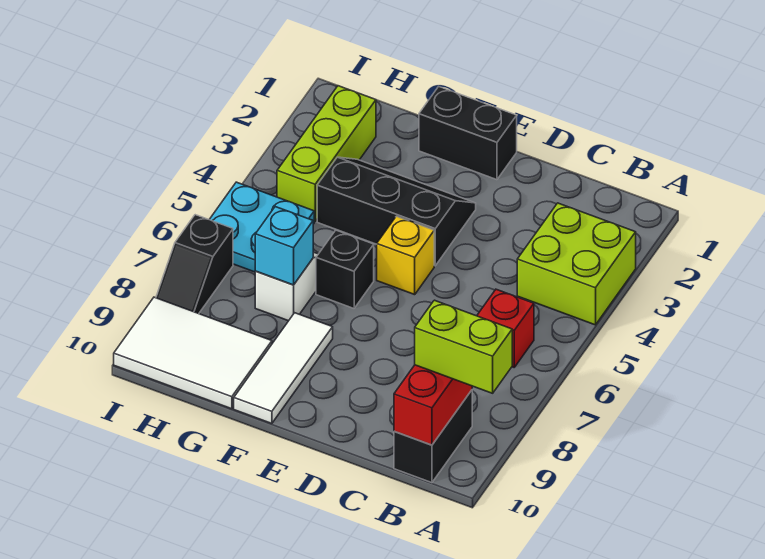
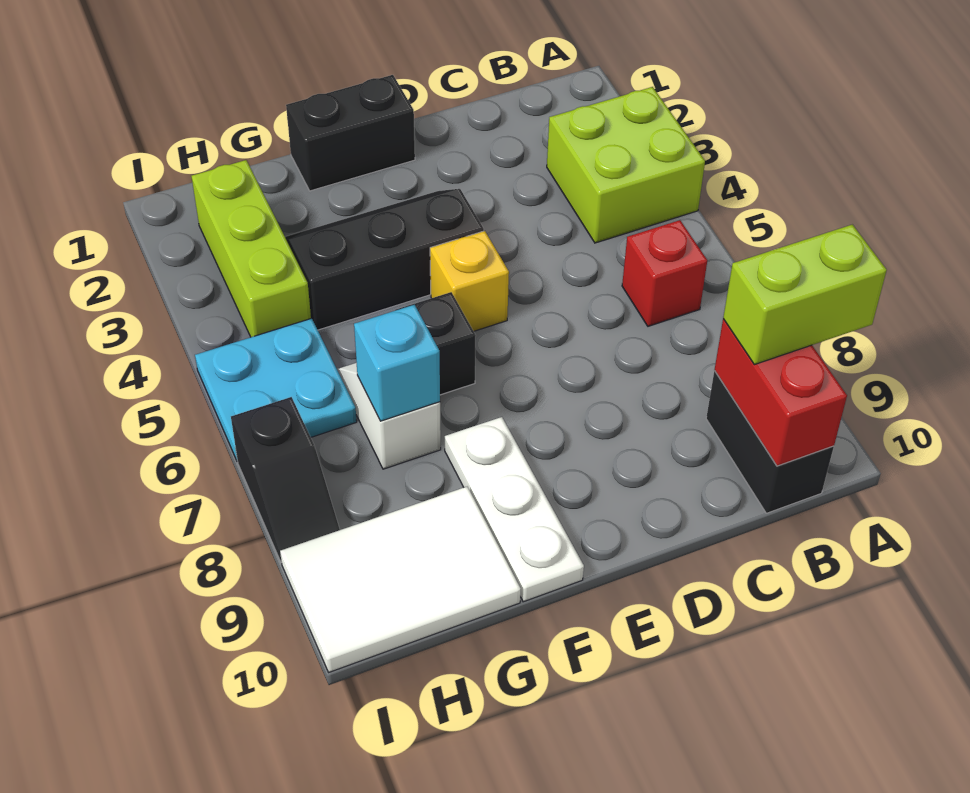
white 1x3 tile [234,313,333,424] -> white 1x3 plate [445,417,584,602]

